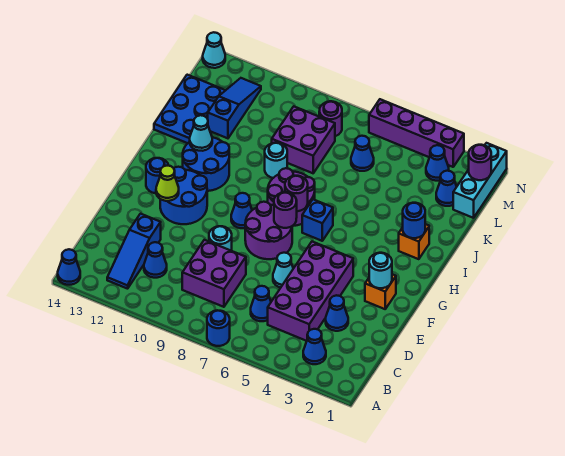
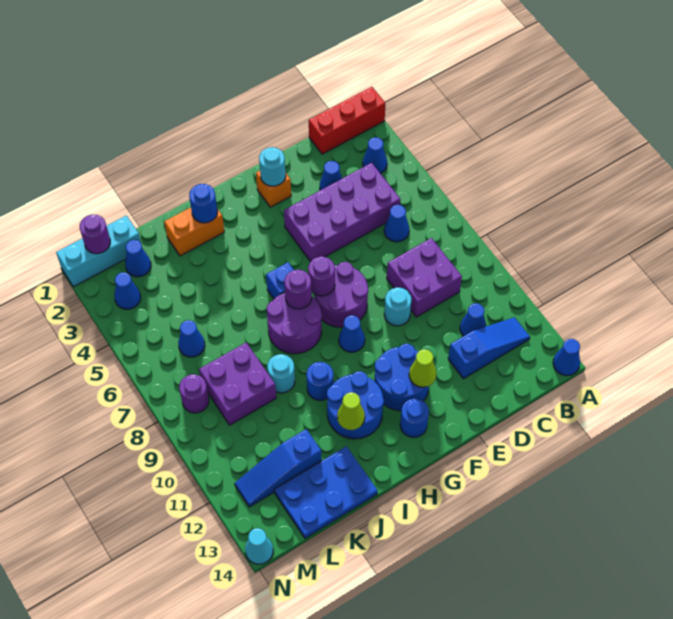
none -> red 1x3 brick [309,87,385,154]
blue 1x1 round brick [207,311,230,346] -> blue 1x1 round brick moved to [306,362,334,400]
cyan 1x1 cone [273,253,293,287] -> none
orange 1x1 brick [399,224,429,259] -> orange 1x2 brick [164,207,224,256]
cyan 1x1 cone [190,115,212,151] -> lime 1x1 cone [337,392,365,430]
purple 1x4 brick [369,99,464,167] -> none

